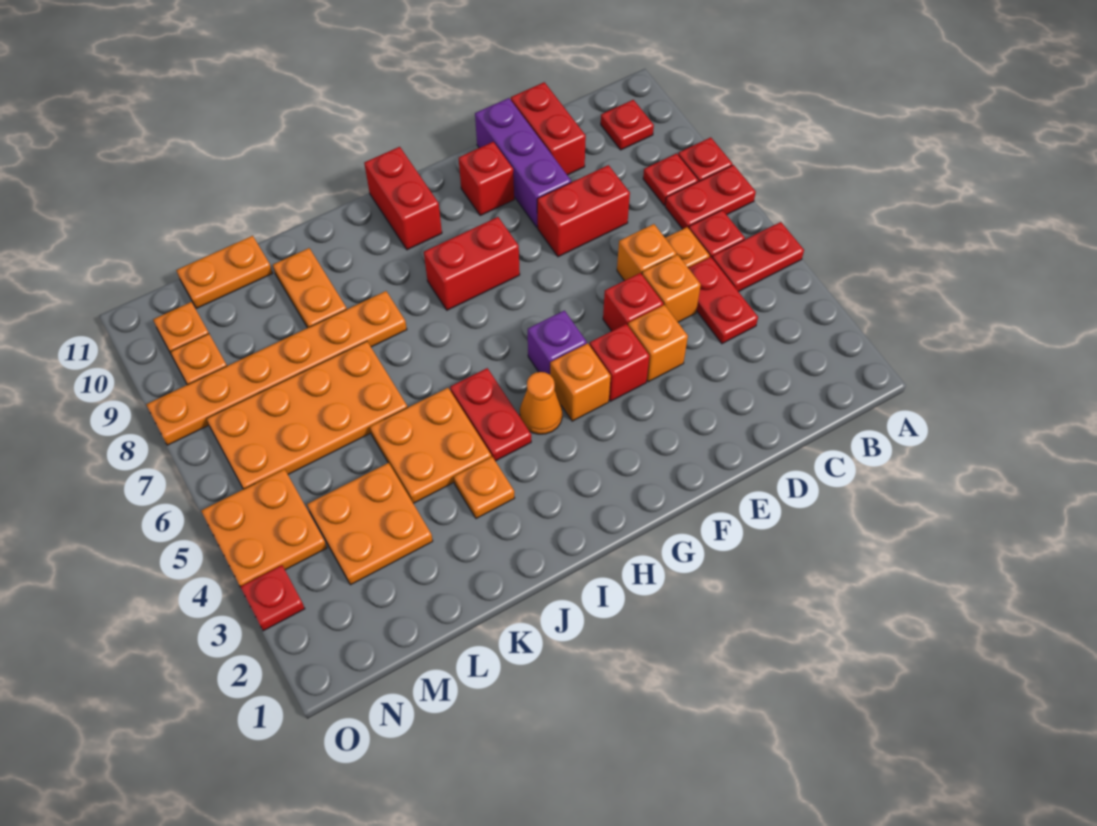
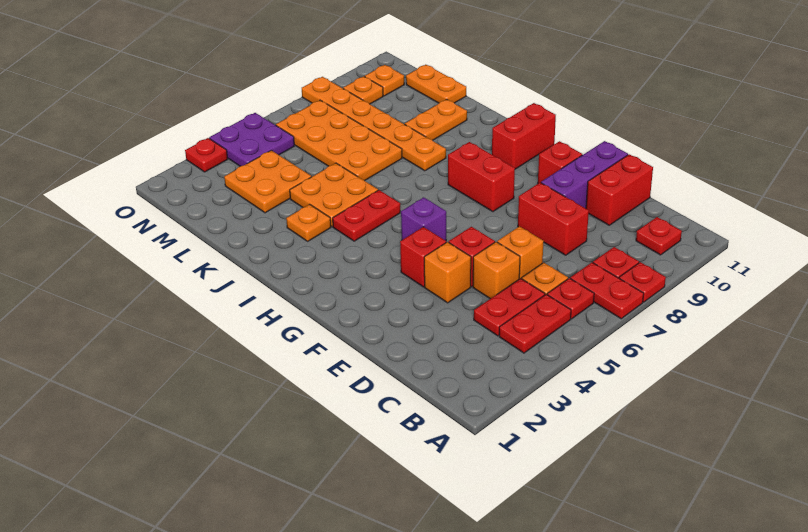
red 1x2 plate [712,222,804,292] -> red 1x2 plate turned to [499,294,571,353]
orange 1x1 brick [550,343,611,421] -> none
orange 1x1 cone [520,372,562,434] -> none
orange 2x2 plate [201,469,327,586] -> purple 2x2 plate [209,113,294,166]

